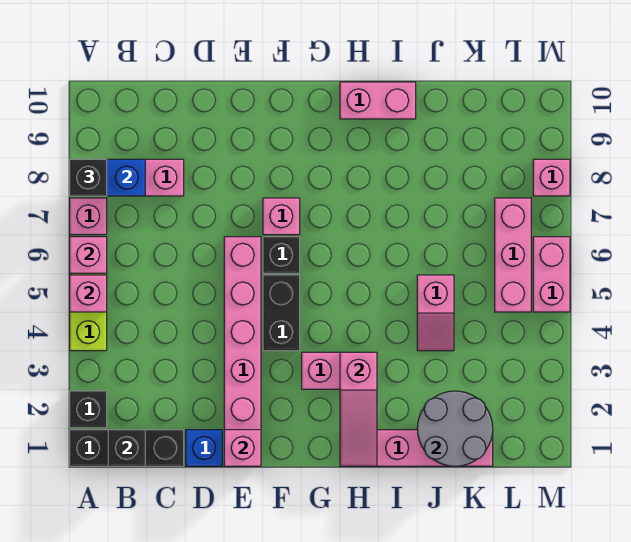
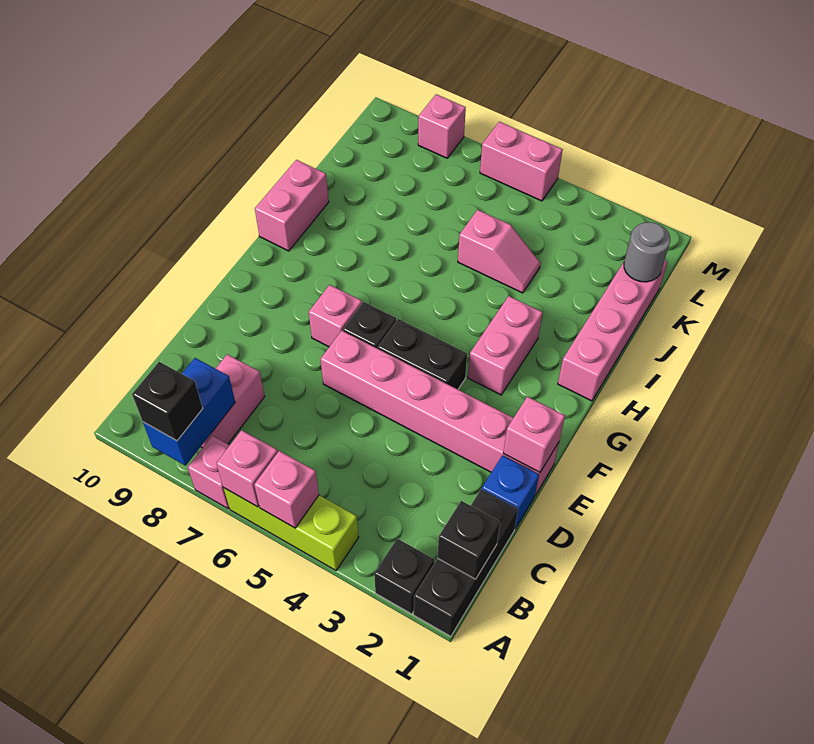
pink 1x3 slope [340,352,377,466] -> none
grey 2x2 round brick [417,391,493,466] -> grey 1x1 round brick [624,222,670,282]
pink 1x3 brick [495,198,531,312] -> none

